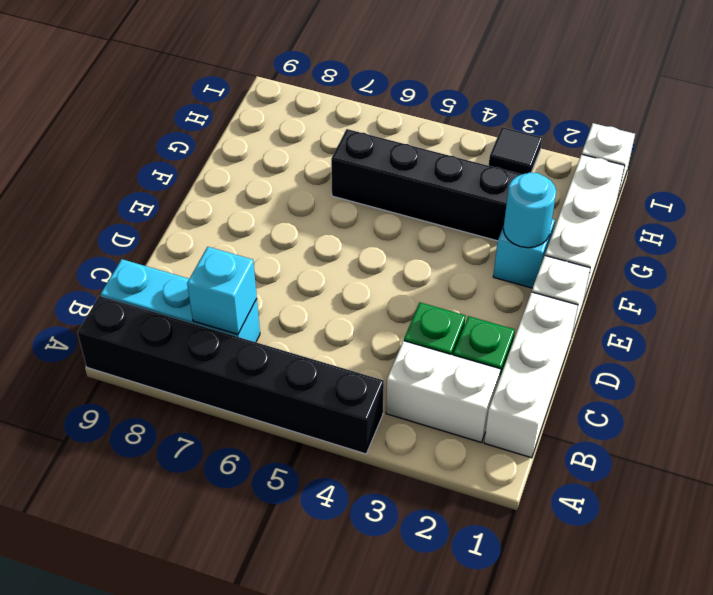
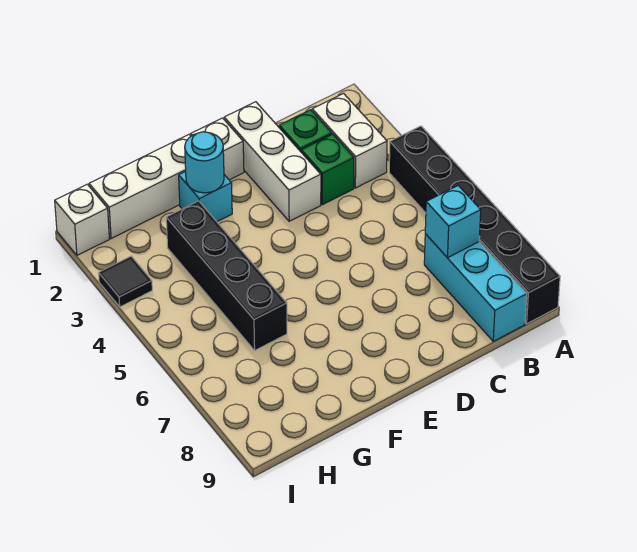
white 1x3 brick [484,292,578,458] -> white 1x3 brick turned to [224,102,321,221]

